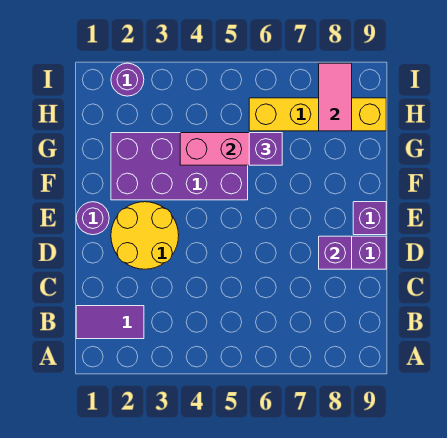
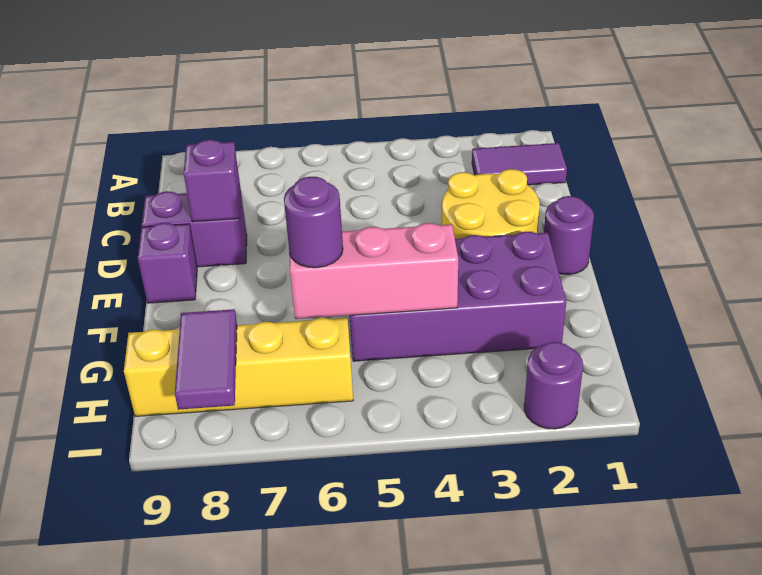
purple 1x1 brick [249,133,282,165] -> purple 1x1 round brick [284,177,343,268]
pink 1x2 tile [319,63,352,131] -> purple 1x2 tile [175,309,237,410]

